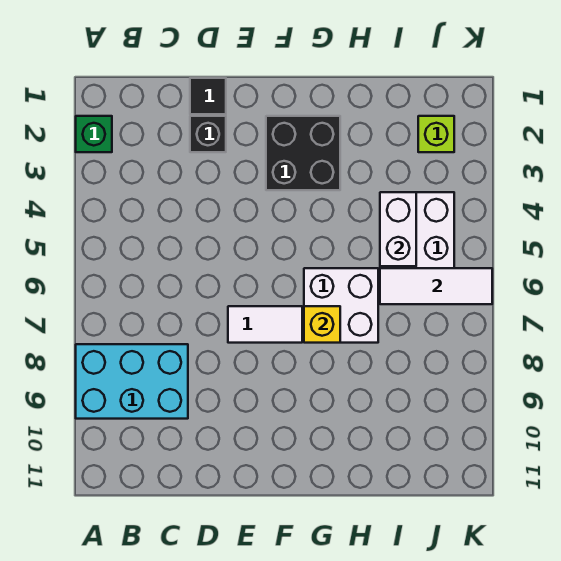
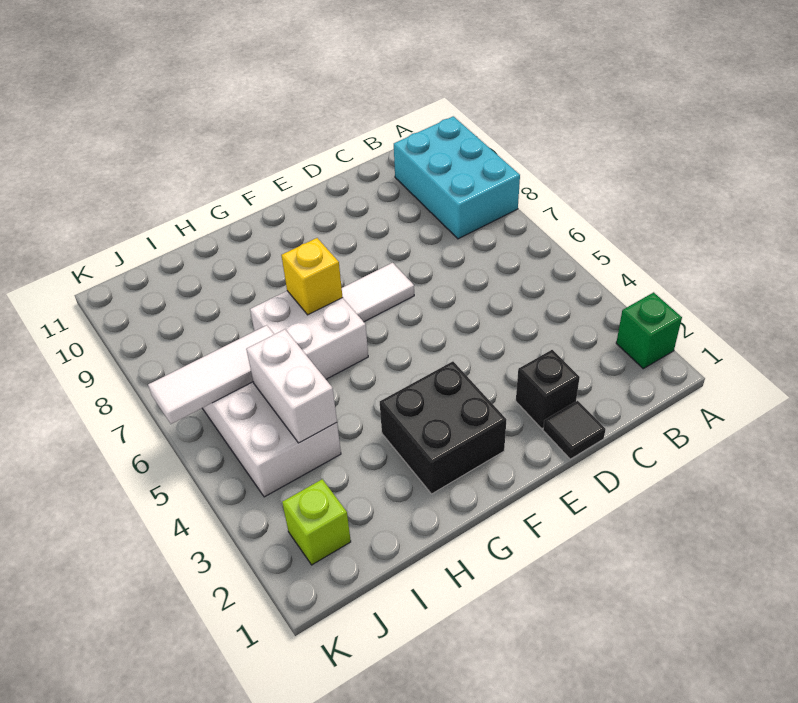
cyan 2x3 brick [76,344,188,419] -> cyan 2x3 brick turned to [394,116,520,239]

